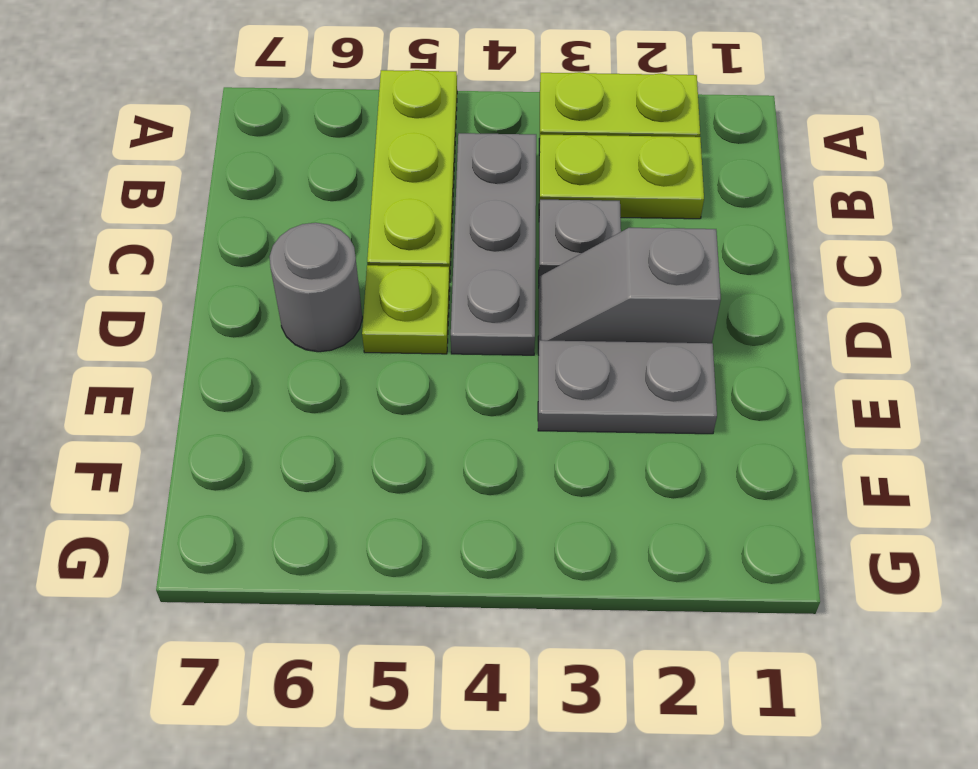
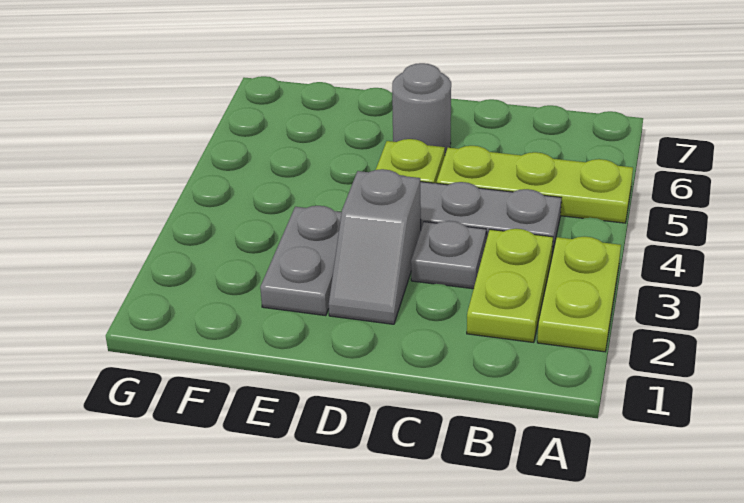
grey 1x2 slope [538,228,721,355] -> grey 1x2 slope turned to [329,169,421,324]

